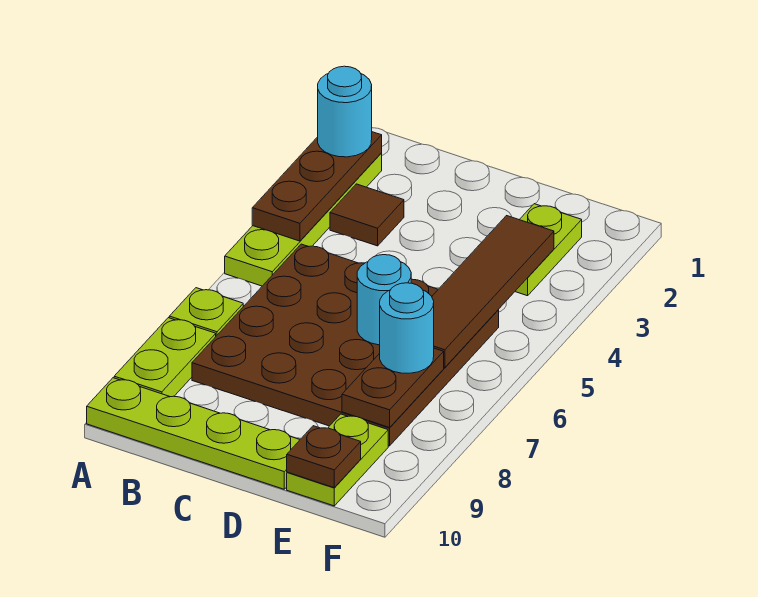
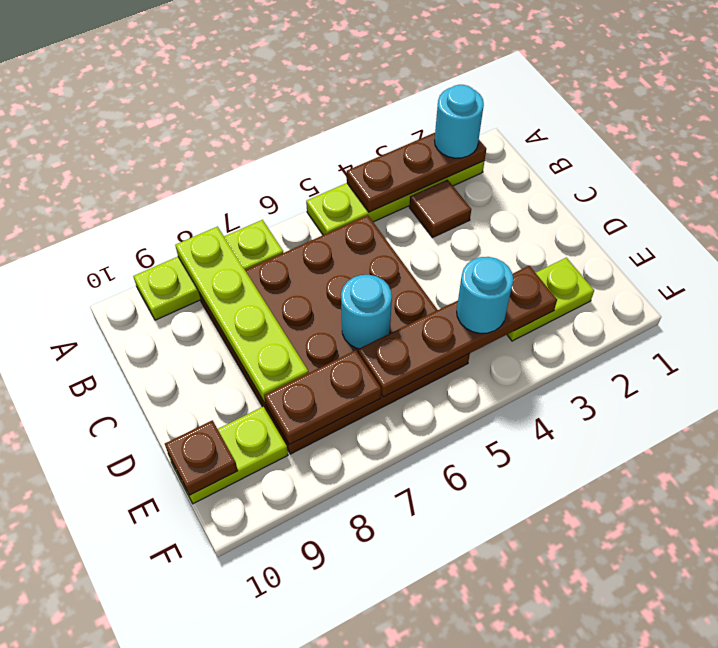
lime 1x4 plate [87,378,300,489] -> lime 1x4 plate moved to [175,227,308,403]
brown 1x4 tile [432,216,554,368] -> brown 1x4 plate [358,266,557,397]
cyan 1x1 round brick [380,283,434,373] -> cyan 1x1 round brick moved to [457,257,513,333]

